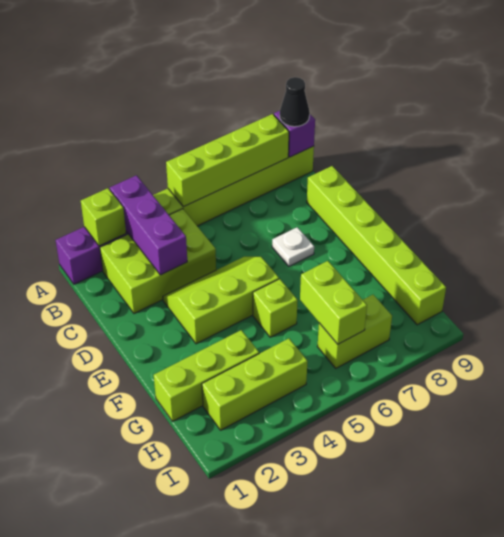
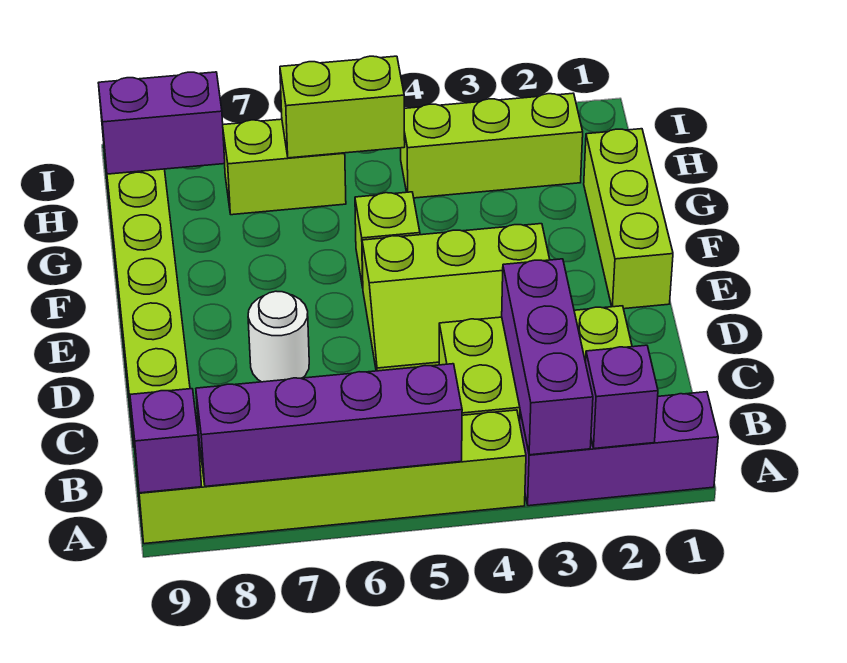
lime 1x1 brick [81,188,126,246] -> purple 1x1 brick [586,345,658,449]
lime 1x4 brick [166,114,289,207] -> purple 1x4 brick [196,364,462,486]
black 1x1 cone [280,77,310,127] -> none
white 1x1 plate [272,227,314,266] -> white 1x1 round brick [248,291,309,382]
lime 1x3 brick [154,330,259,421] -> lime 1x3 brick turned to [584,129,673,309]
lime 1x2 brick [300,261,367,344] -> lime 1x2 brick turned to [280,56,405,158]
none -> purple 1x2 brick [98,72,225,174]

